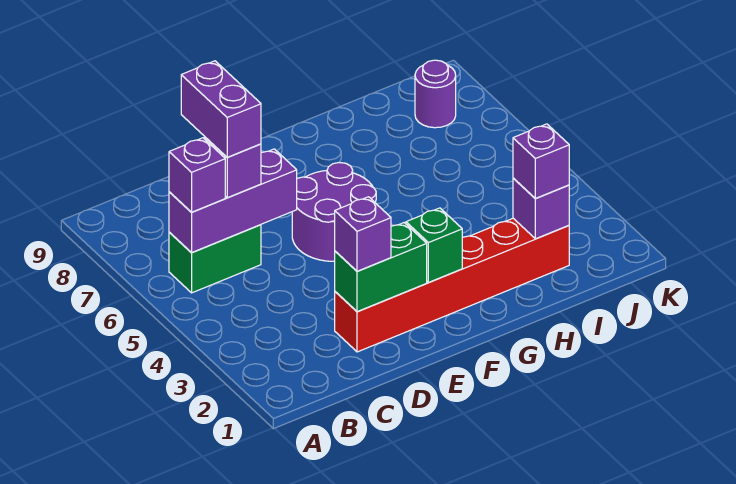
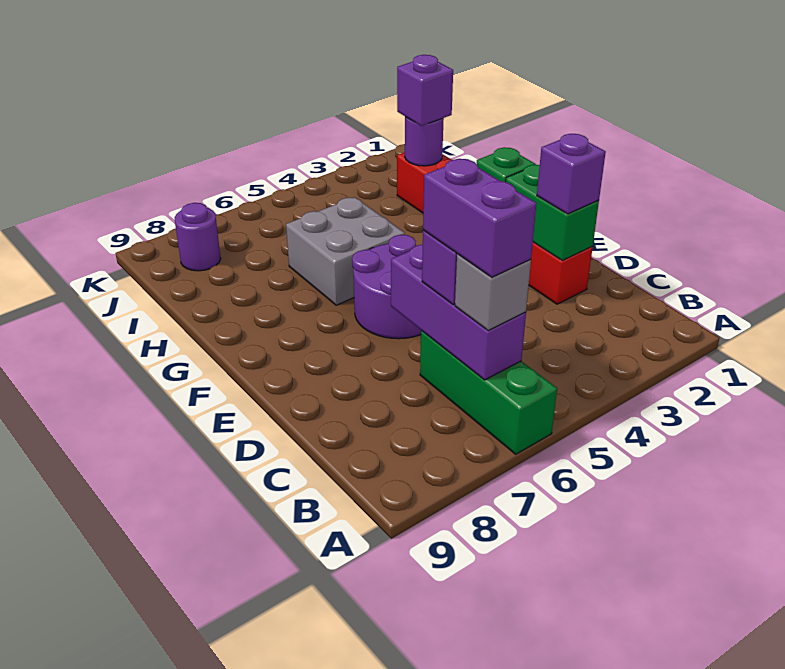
green 1x2 brick [169,225,261,293] -> green 1x3 brick [420,330,557,454]
purple 1x1 brick [169,138,225,212] -> grey 1x1 brick [455,254,531,331]
purple 1x2 brick [181,61,261,157] -> purple 1x2 brick turned to [423,159,536,277]
none -> grey 2x2 brick [286,197,405,305]
purple 1x1 brick [513,178,569,239] -> purple 1x1 round brick [405,117,444,166]

